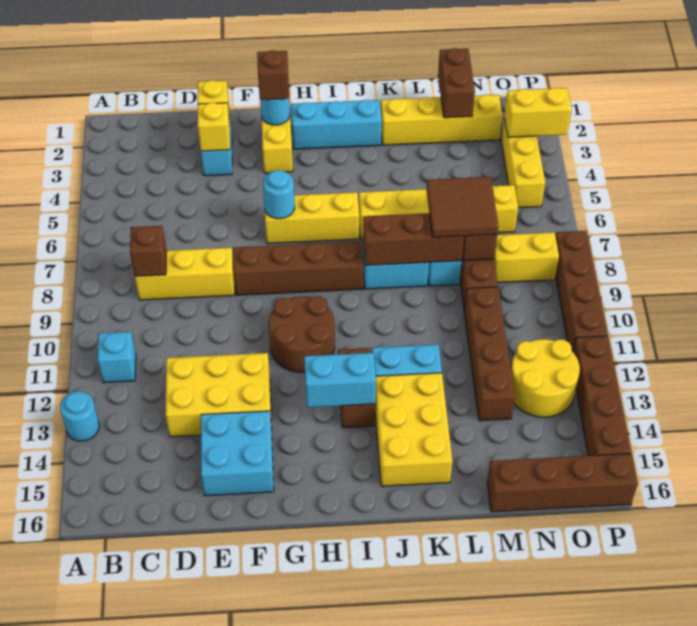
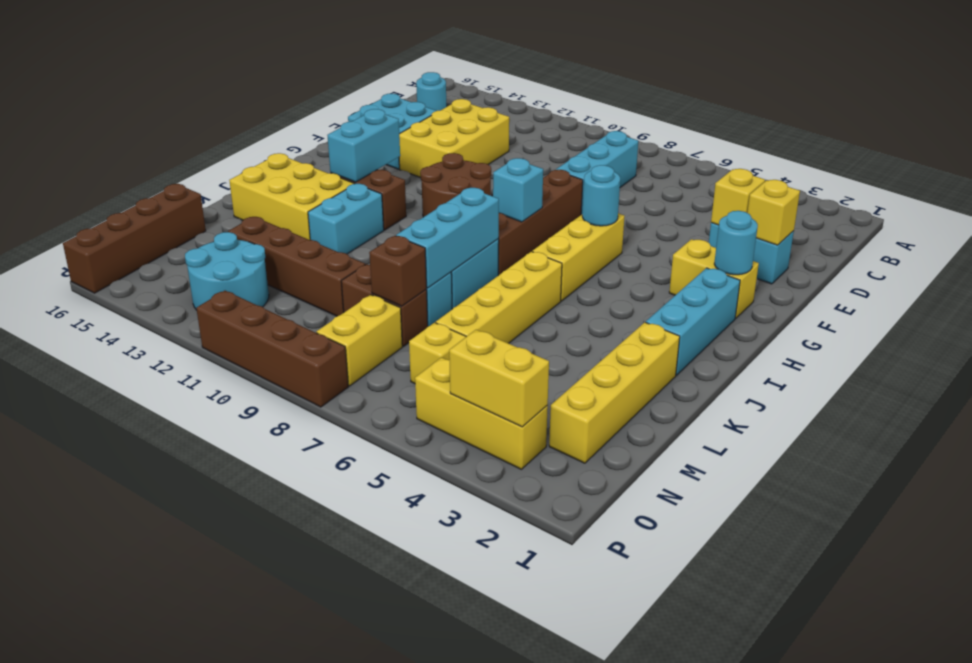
cyan 1x1 round brick [60,391,99,441] -> cyan 1x1 round brick moved to [416,72,446,111]
cyan 1x1 brick [97,332,136,383] -> cyan 1x1 brick moved to [493,158,543,222]
yellow 1x3 brick [135,248,235,300] -> cyan 1x3 brick [556,131,638,215]
brown 1x1 brick [130,226,167,276] -> none
brown 1x1 brick [257,50,289,100] -> none
brown 1x3 brick [363,213,464,265] -> cyan 1x3 brick [396,188,499,288]
brown 2x2 tile [426,177,499,237] -> none
brown 1x2 brick [438,48,475,118] -> none
yellow 2x2 round brick [511,339,580,417] -> cyan 2x2 round brick [185,232,269,310]
yellow 1x2 brick [504,88,572,137] -> yellow 1x2 brick turned to [449,330,549,427]
brown 1x4 brick [573,336,631,456] -> none

